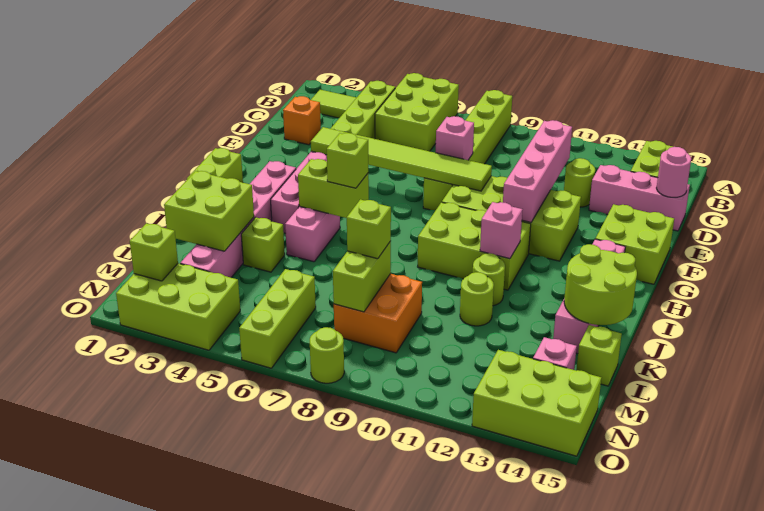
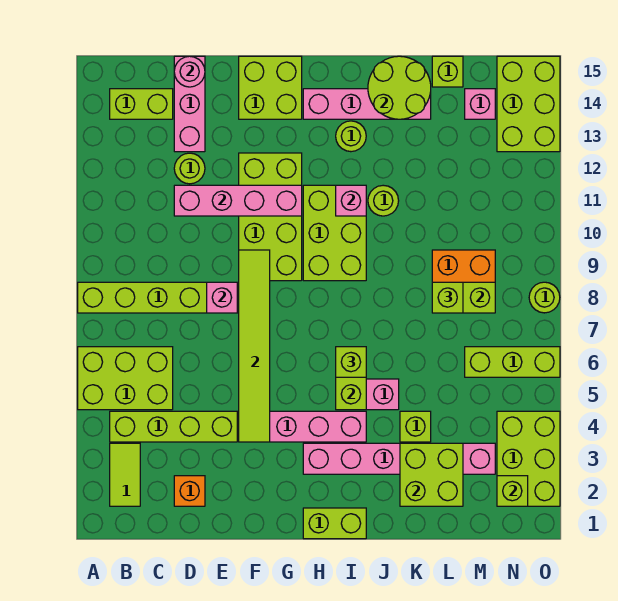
lime 1x1 round brick [460,272,494,326] -> lime 1x1 round brick moved to [336,121,366,152]

